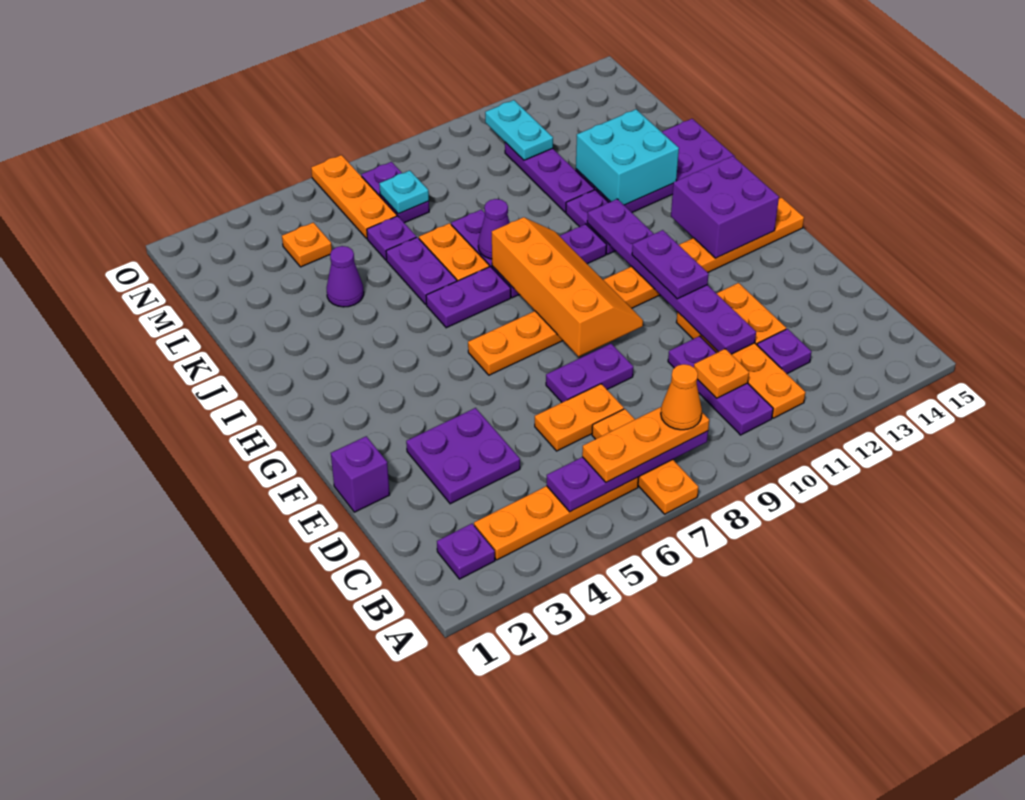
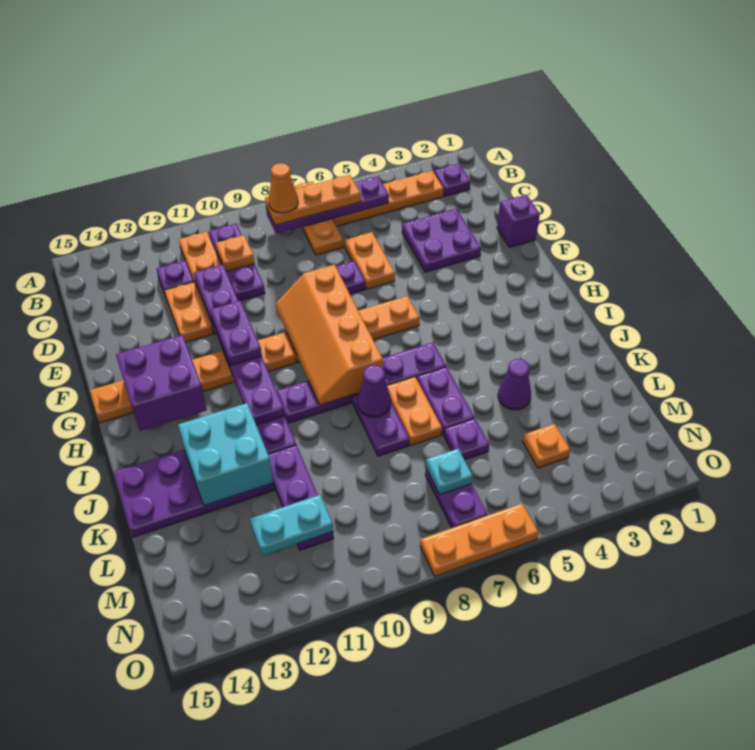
orange 1x2 plate [535,384,624,451] -> orange 1x2 plate turned to [345,232,395,289]
orange 1x3 plate [311,155,397,238] -> orange 1x3 plate turned to [420,503,538,576]
cyan 1x2 plate [485,100,553,160] -> cyan 1x2 plate turned to [250,495,333,556]

